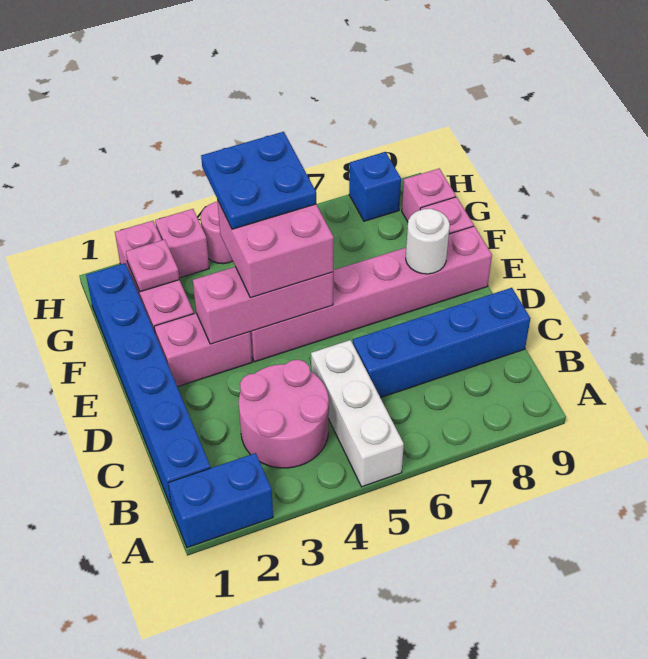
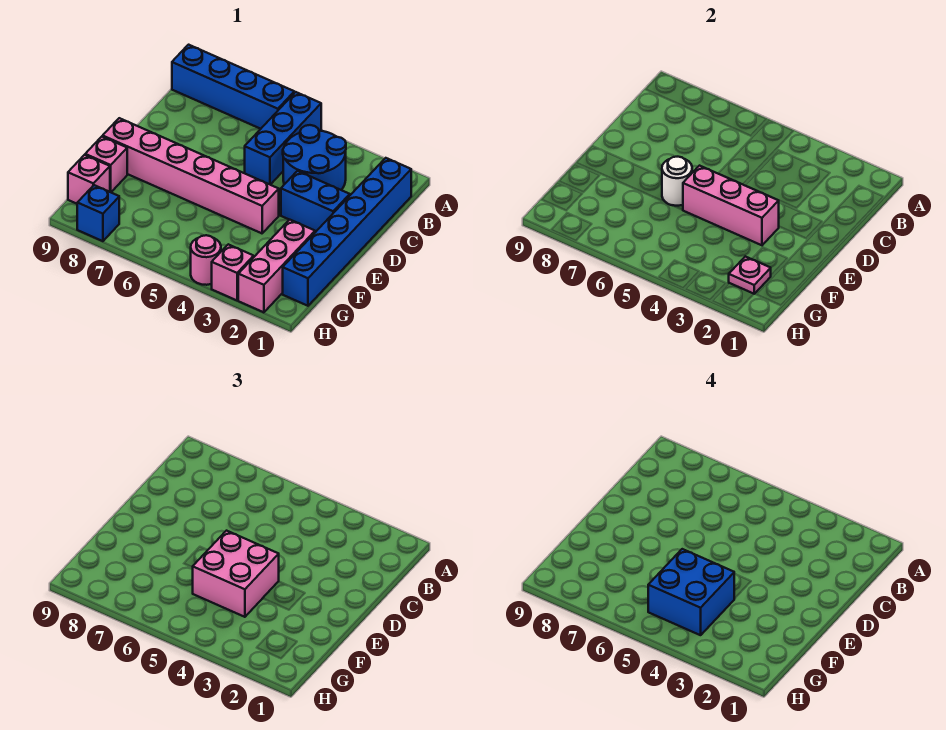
blue 1x2 brick [168,453,273,548] -> blue 1x2 brick moved to [281,171,350,231]
white 1x3 brick [311,340,404,487] -> blue 1x3 brick [245,92,321,185]
pink 2x2 round brick [239,360,329,468] -> blue 2x2 round brick [283,125,346,190]
blue 1x4 brick [353,288,530,398] -> blue 1x4 brick moved to [172,45,294,129]
pink 1x2 brick [154,313,252,387] -> none
white 1x1 round brick [406,209,450,274] -> white 1x1 round brick moved to [662,157,692,206]
blue 2x2 plate [201,132,316,229] -> blue 2x2 brick [648,549,734,635]

